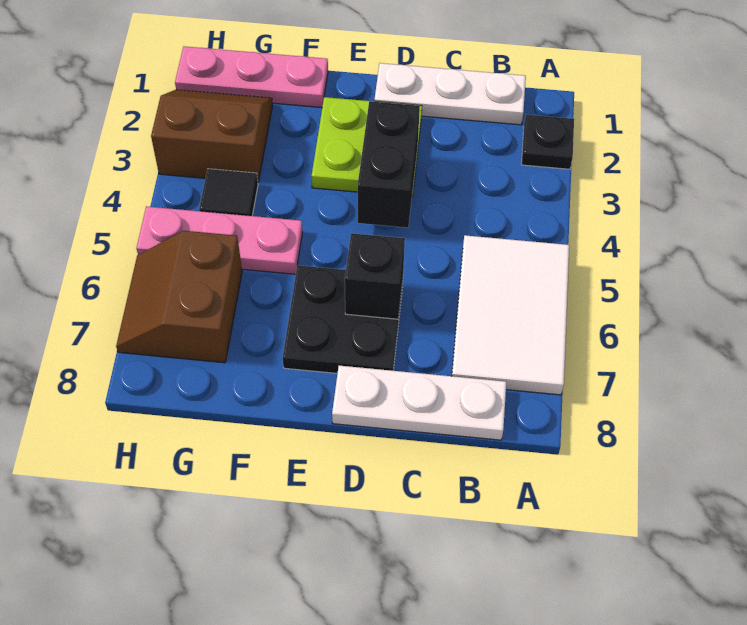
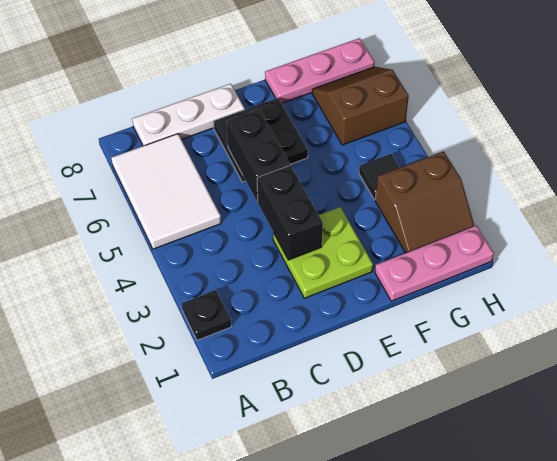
white 1x3 plate [374,63,526,125] -> none
black 1x1 brick [345,233,405,319] -> black 1x2 brick [227,109,290,202]
pink 1x3 plate [137,206,302,274] -> pink 1x3 plate moved to [265,38,374,103]
brown 2x2 slope [116,231,242,363] -> brown 2x2 slope turned to [312,67,409,145]

